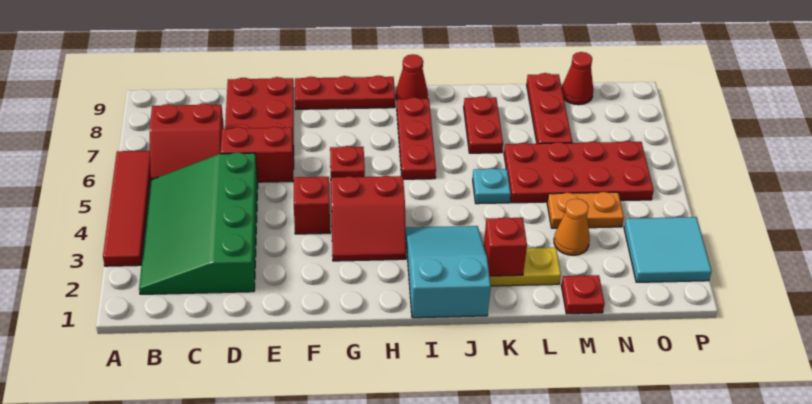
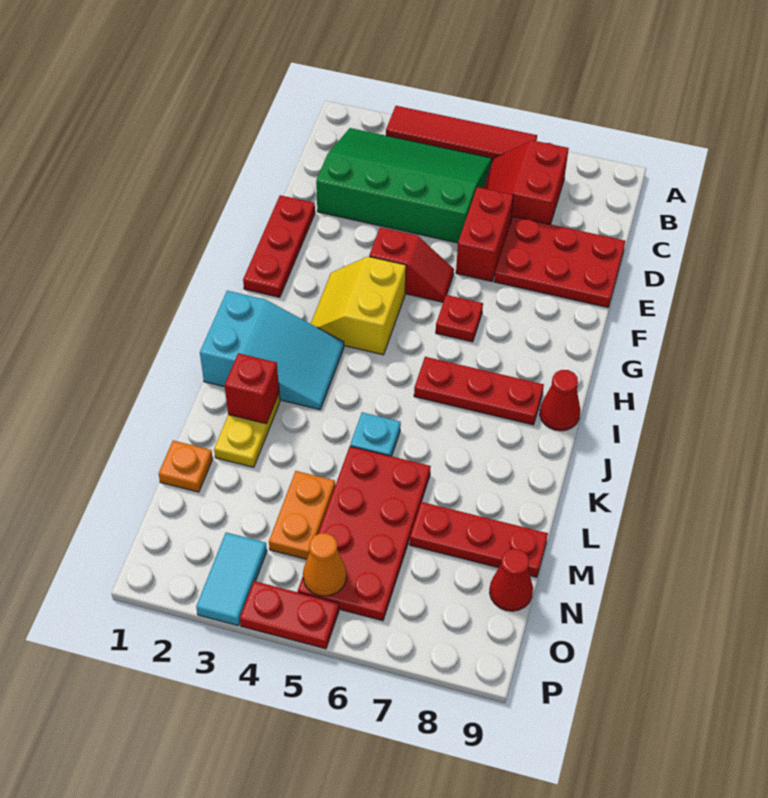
red 1x3 plate [295,76,395,109] -> red 1x3 plate moved to [243,195,315,297]
red 2x2 slope [331,176,406,261] -> yellow 2x2 slope [311,257,406,355]
red 1x2 plate [464,96,503,153] -> red 1x2 plate moved to [240,581,339,649]
red 1x1 plate [561,275,605,314] -> orange 1x1 plate [159,441,213,492]
orange 1x1 cone [554,199,590,255] -> orange 1x1 cone moved to [303,533,346,596]
cyan 2x2 tile [624,217,712,282] -> cyan 1x2 tile [196,532,267,626]

